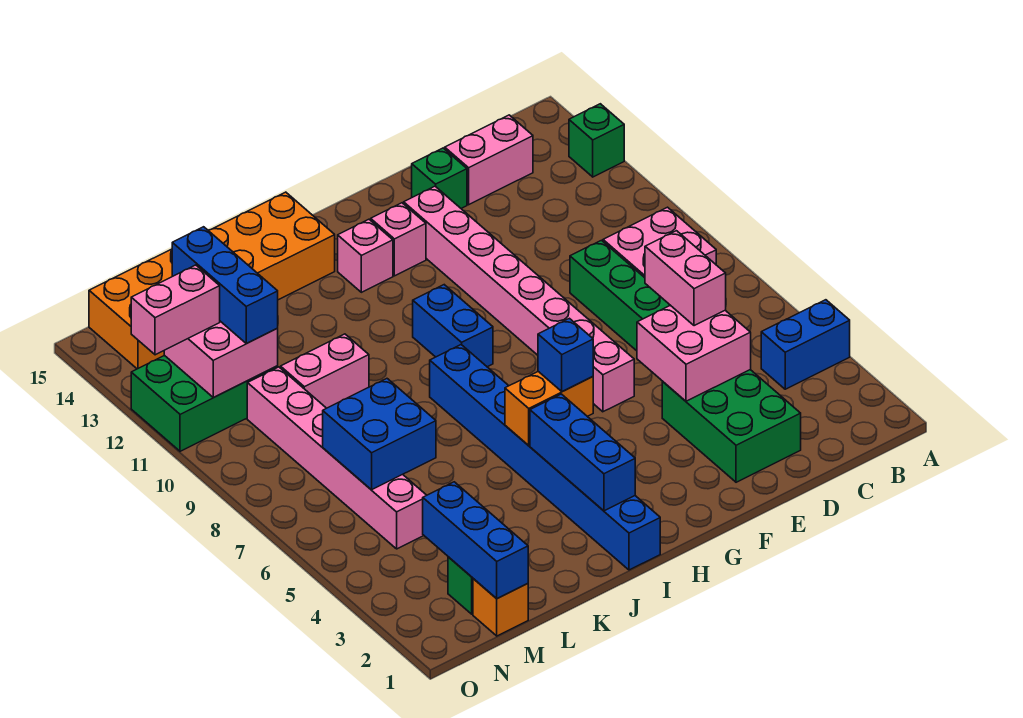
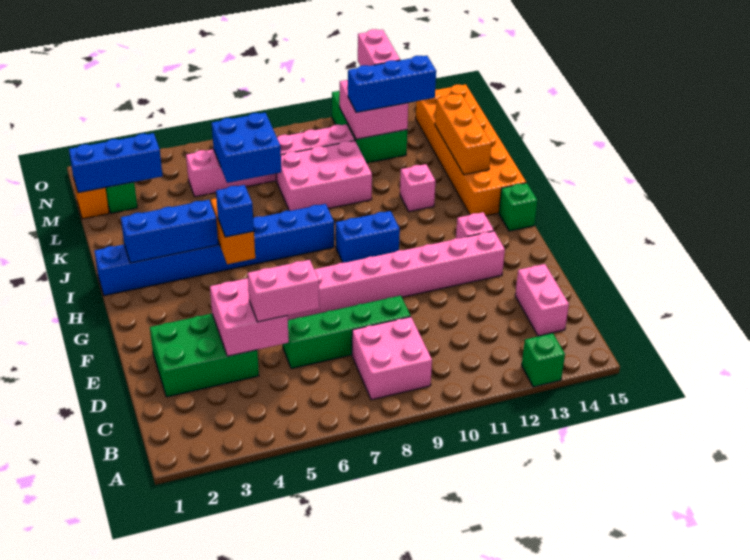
blue 1x2 brick [761,300,850,389] -> none
green 1x1 brick [412,148,467,208] -> green 1x1 brick moved to [499,183,537,231]
pink 1x1 brick [338,219,393,292] -> pink 1x1 brick moved to [400,164,435,212]
none -> orange 1x3 brick [435,94,491,175]
pink 1x2 brick [281,334,369,408] -> pink 2x3 brick [276,141,372,211]

